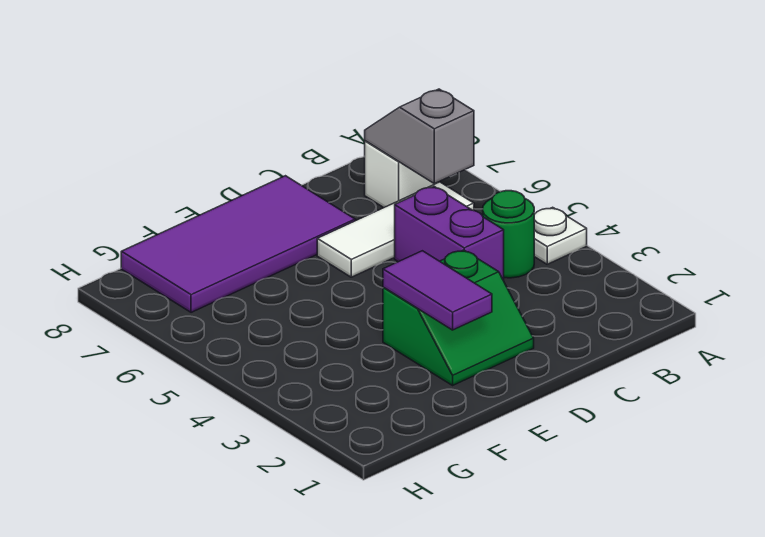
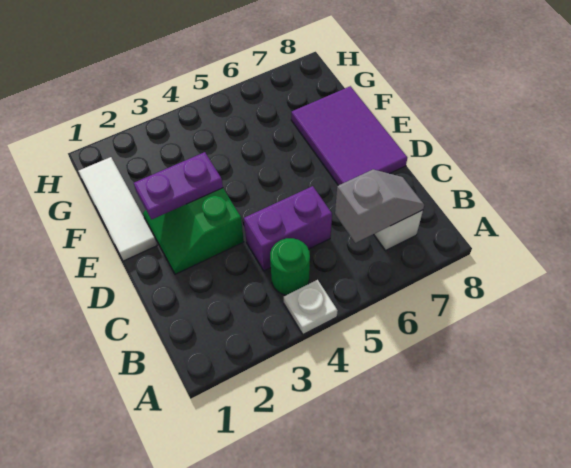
white 1x3 tile [317,182,474,277] -> white 1x3 tile moved to [78,157,157,261]
purple 2x4 tile [121,176,355,312] -> purple 2x3 tile [291,86,407,185]
purple 1x2 tile [383,251,492,330] -> purple 1x2 plate [134,152,223,220]

